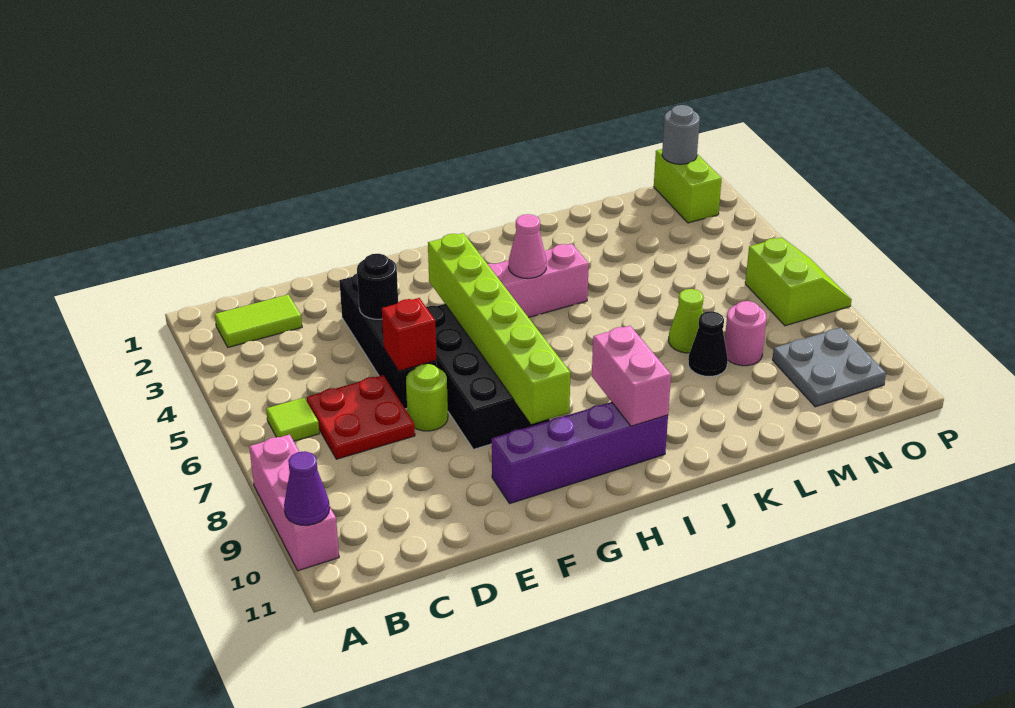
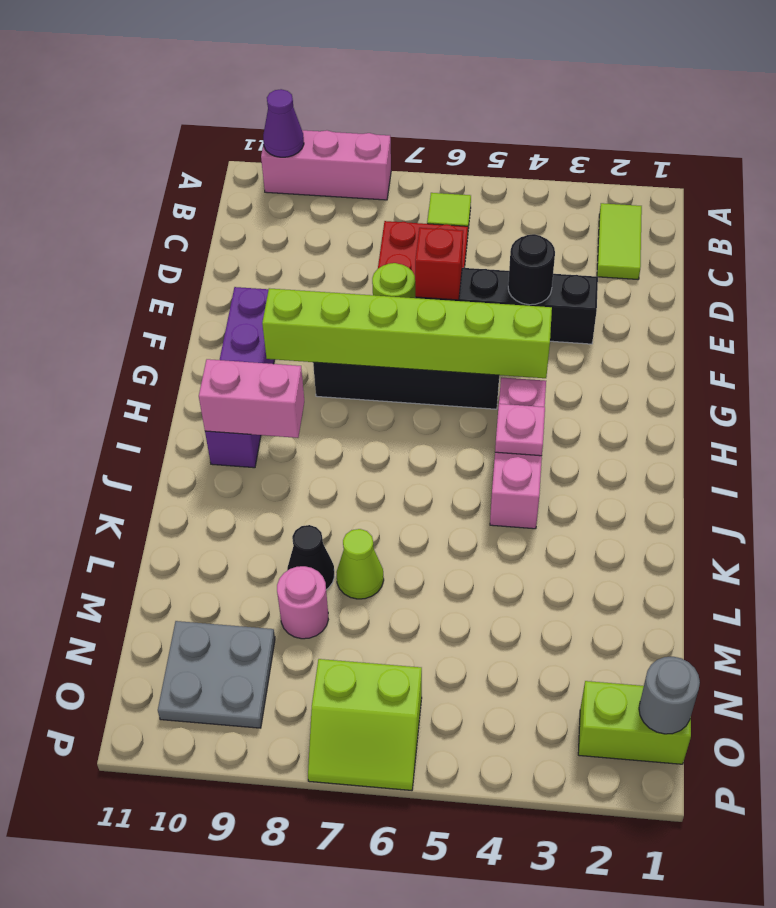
pink 1x1 cone [509,214,546,278] -> pink 1x1 plate [495,404,545,456]

